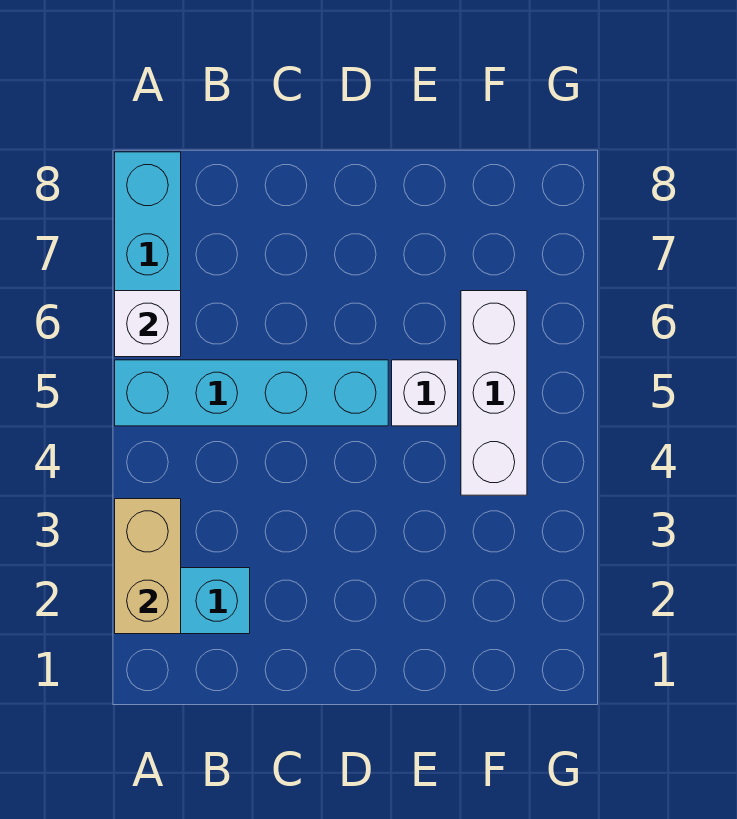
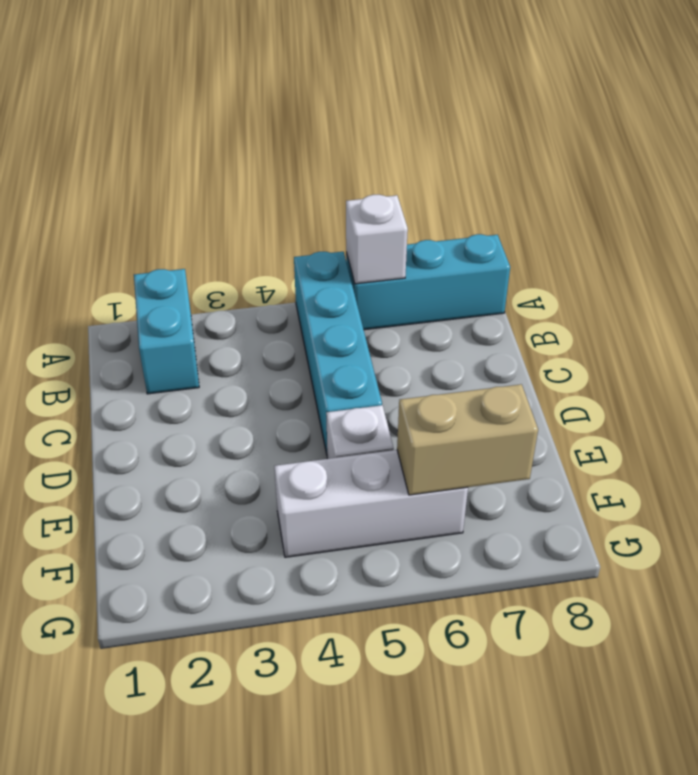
tan 1x2 brick [115,499,181,634] -> tan 1x2 brick moved to [397,384,538,495]

